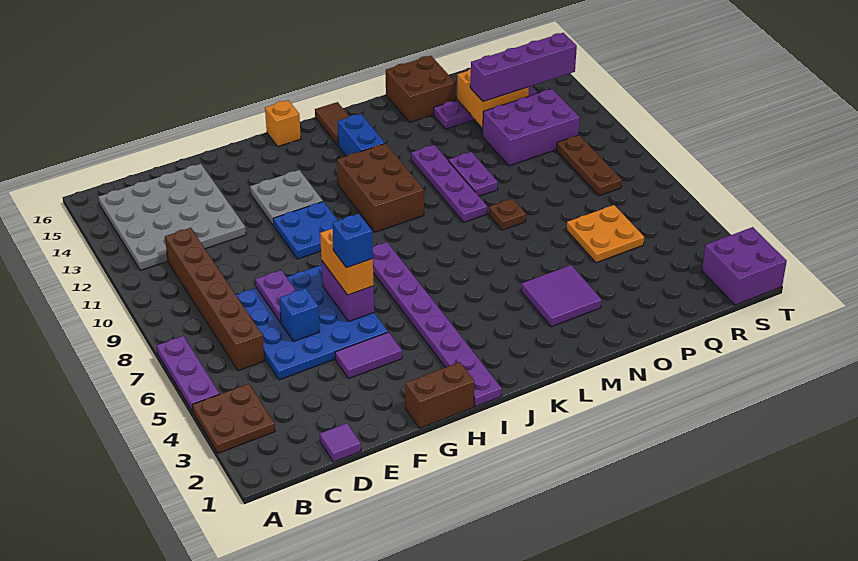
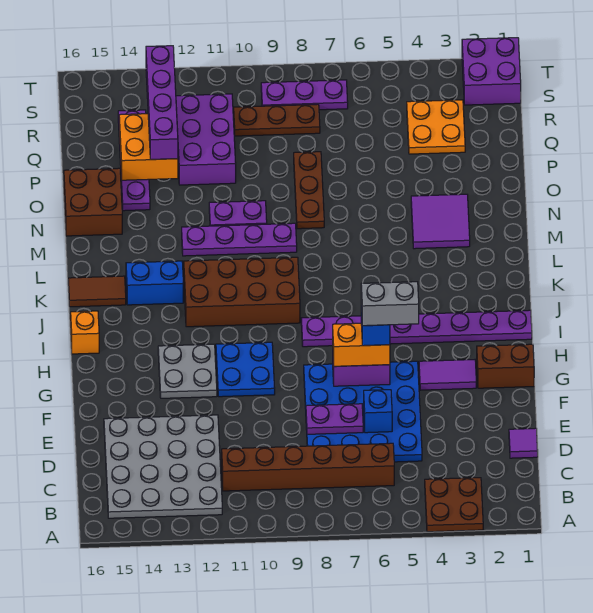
purple 1x3 plate [157,336,219,412] -> purple 1x3 plate moved to [261,80,348,110]
purple 1x2 tile [335,332,402,379] -> purple 1x2 tile turned to [419,360,476,390]
brown 1x2 brick [405,362,475,428] -> brown 1x2 brick turned to [477,344,534,388]
none -> grey 1x2 brick [361,282,419,326]
brown 2x3 brick [337,144,424,232] -> brown 2x4 brick [184,257,300,327]
brown 1x1 plate [489,198,526,230] -> brown 1x3 plate [294,152,324,229]
orange 2x2 plate [566,205,644,263] -> orange 2x2 plate moved to [407,100,465,154]

